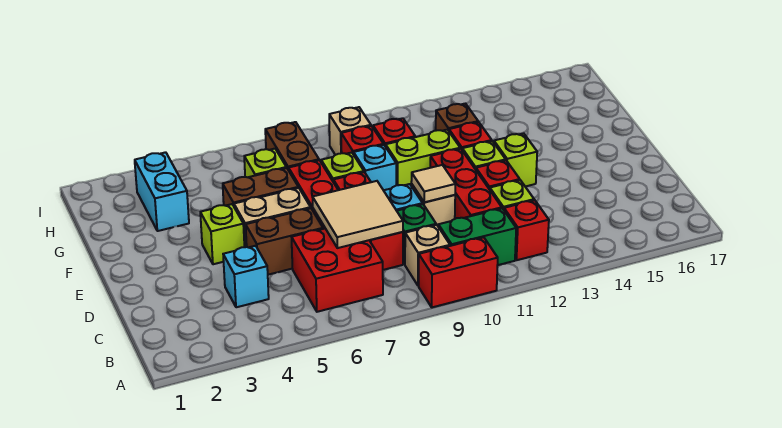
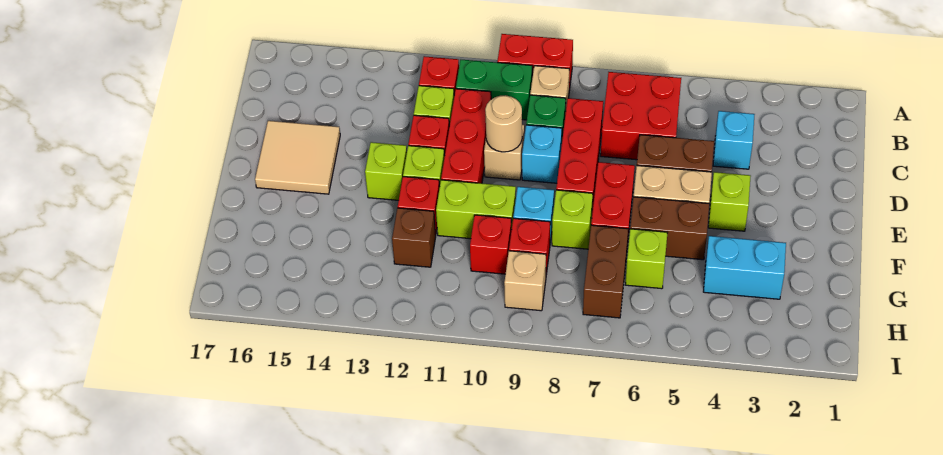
tan 2x2 tile [313,181,403,248] -> tan 2x2 tile moved to [255,121,340,194]
tan 1x1 tile [411,165,455,202] -> tan 1x1 round brick [485,95,522,152]
cyan 1x2 brick [135,152,189,231] -> cyan 1x2 brick turned to [703,236,786,299]

